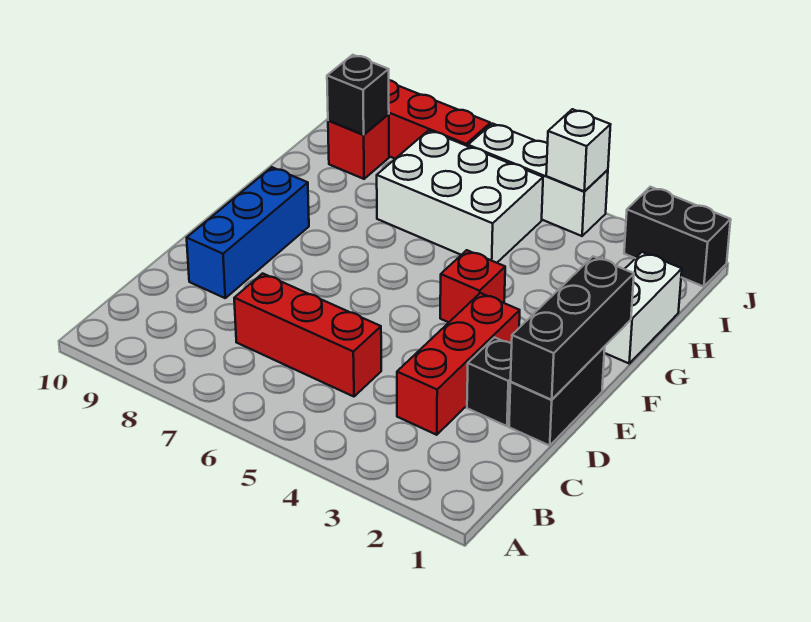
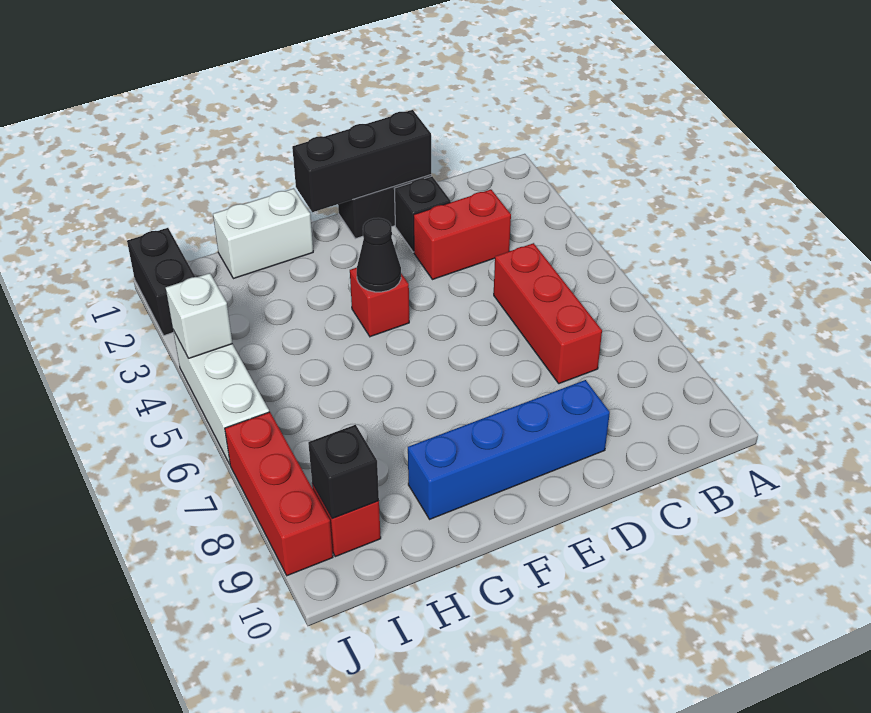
red 1x3 brick [397,293,520,435] -> red 1x2 brick [414,189,511,280]
blue 1x3 brick [187,167,309,298] -> blue 1x4 brick [408,380,610,519]
none -> black 1x1 cone [357,218,401,292]
white 2x3 brick [377,130,543,263] -> none

